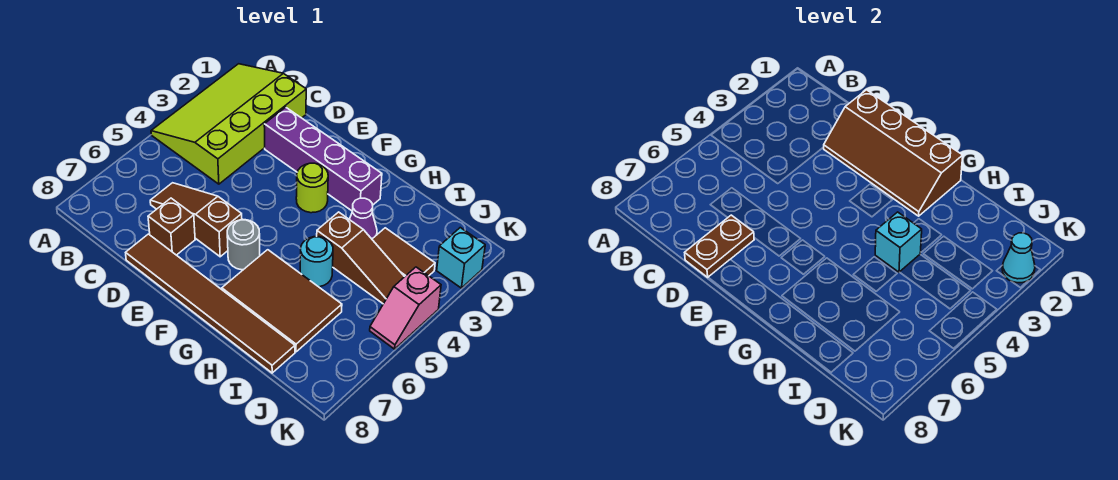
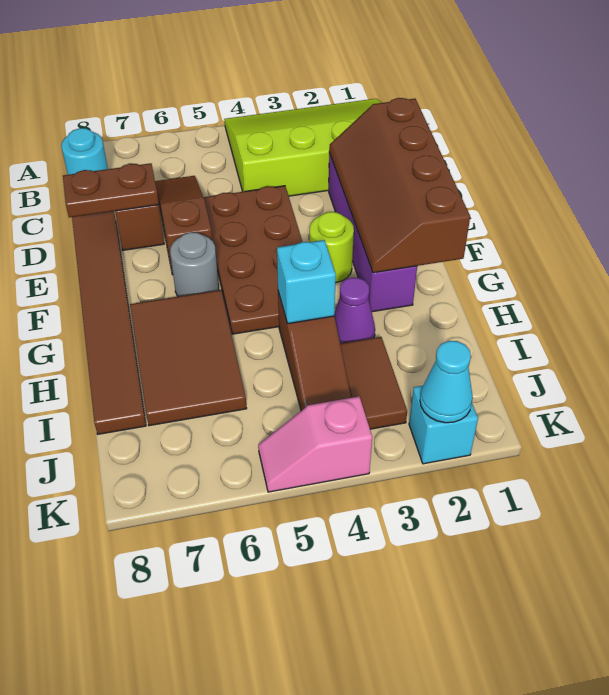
none -> brown 2x4 plate [204,186,302,334]
cyan 1x1 round brick [300,237,333,287] -> cyan 1x1 round brick moved to [61,128,108,175]

